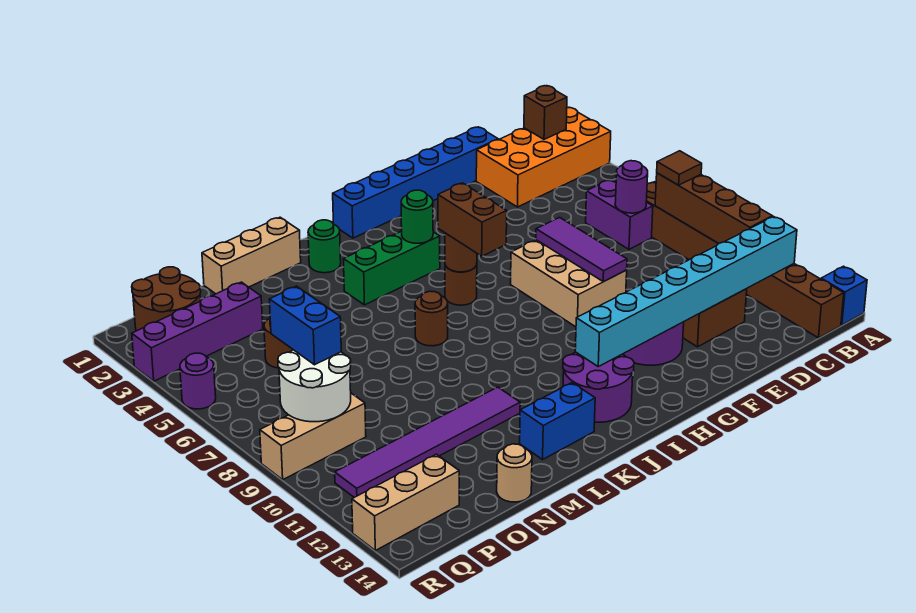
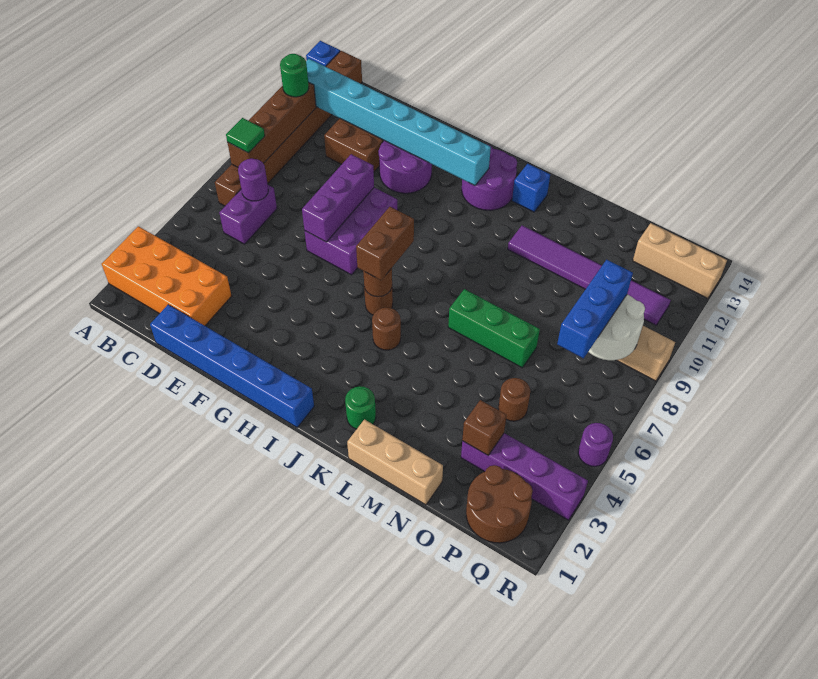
brown 1x1 brick [524,86,567,139] -> brown 1x1 brick moved to [462,400,507,455]
brown 1x1 tile [657,151,702,185] -> green 1x1 tile [226,118,265,153]
tan 2x3 brick [511,240,627,327] -> purple 2x3 brick [305,188,397,275]
purple 1x3 tile [536,217,627,282] -> purple 1x3 brick [302,154,374,242]
green 1x3 brick [344,231,440,305] -> green 1x3 brick moved to [448,289,540,368]
green 1x1 round brick [401,190,433,243] -> green 1x1 round brick moved to [280,54,309,97]
brown 1x1 round brick [415,291,448,346] -> brown 1x1 round brick moved to [372,308,401,350]
blue 1x2 brick [520,383,595,460] -> blue 1x1 brick [512,164,550,212]
tan 1x1 round brick [497,444,532,502] -> none
blue 1x2 brick [269,286,341,365] -> blue 1x3 brick [557,260,633,358]

